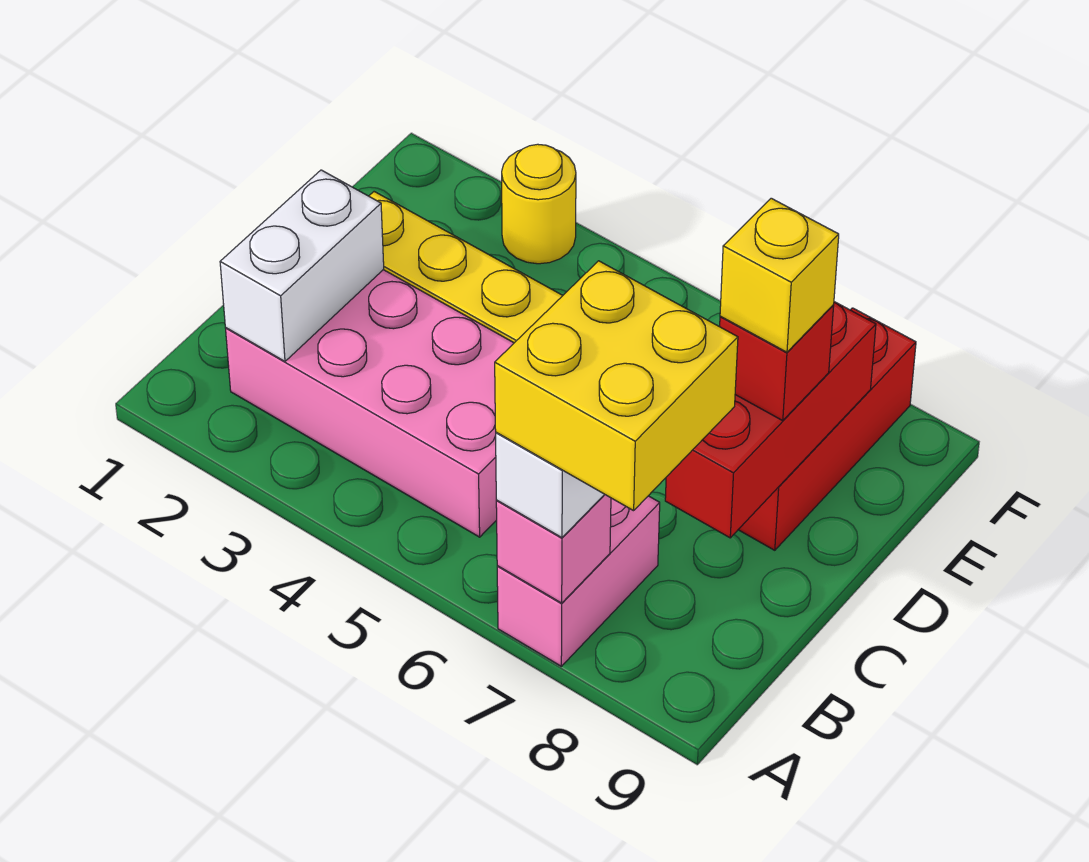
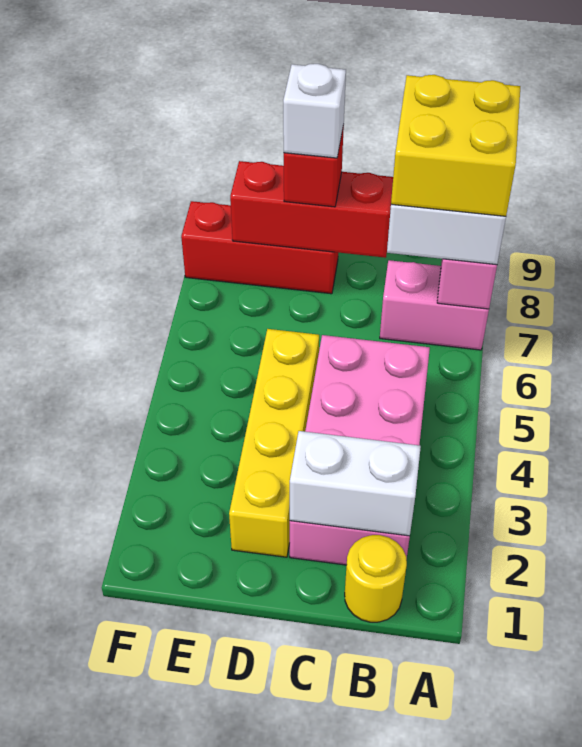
yellow 1x1 brick [720,198,839,352] -> white 1x1 brick [283,64,346,158]
yellow 1x1 round brick [502,144,576,264] -> yellow 1x1 round brick moved to [345,535,407,622]

